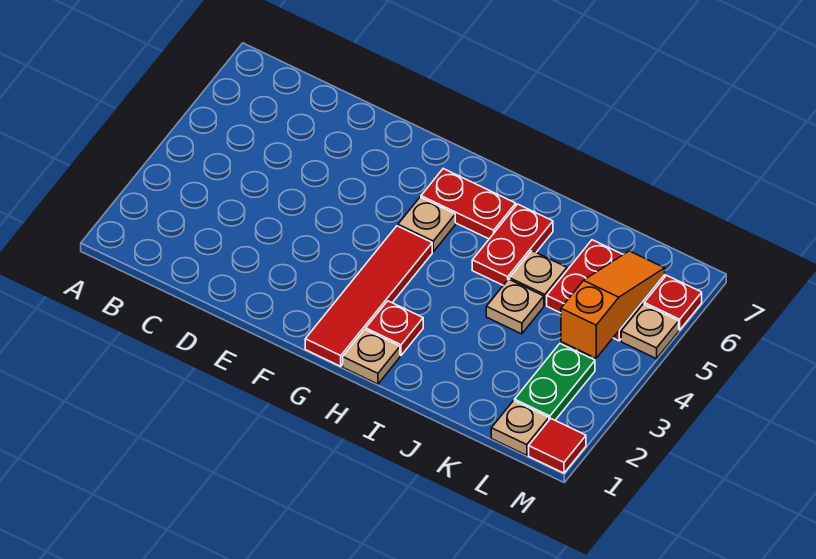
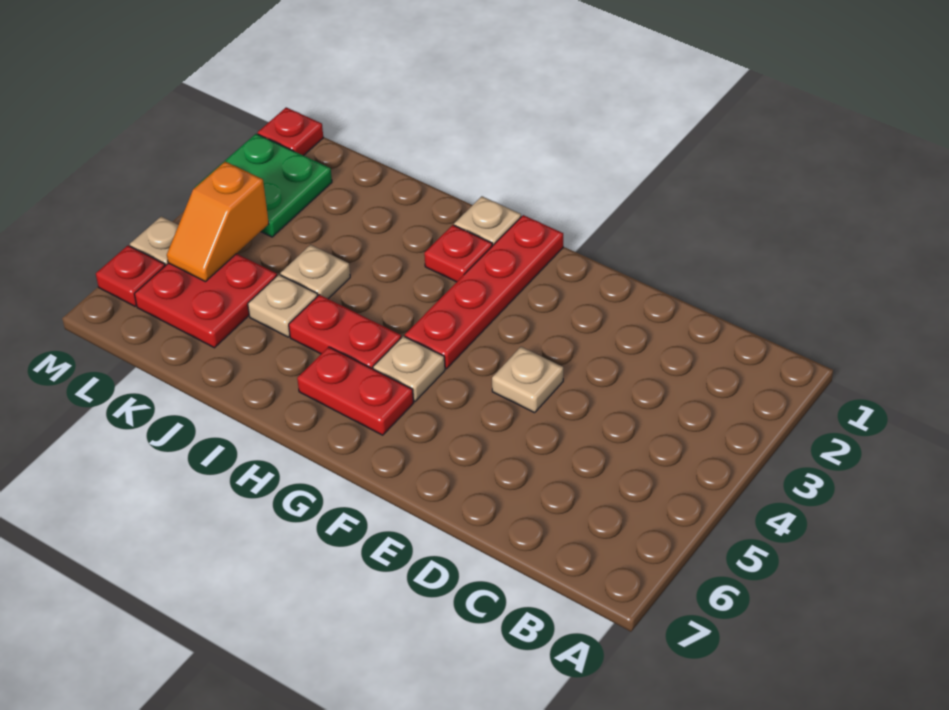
red 1x4 tile [305,226,432,366] -> red 1x4 plate [405,215,563,369]
red 1x2 plate [472,204,553,285] -> red 1x2 plate turned to [289,295,401,369]
tan 1x1 plate [491,401,549,455] -> tan 1x1 plate moved to [492,347,563,413]
green 1x2 plate [515,344,595,420] -> green 2x2 plate [195,134,332,237]
orange 1x3 slope [561,251,665,358] -> orange 1x2 slope [167,162,269,282]
red 1x1 tile [529,419,586,473] -> red 1x1 plate [258,107,323,156]

